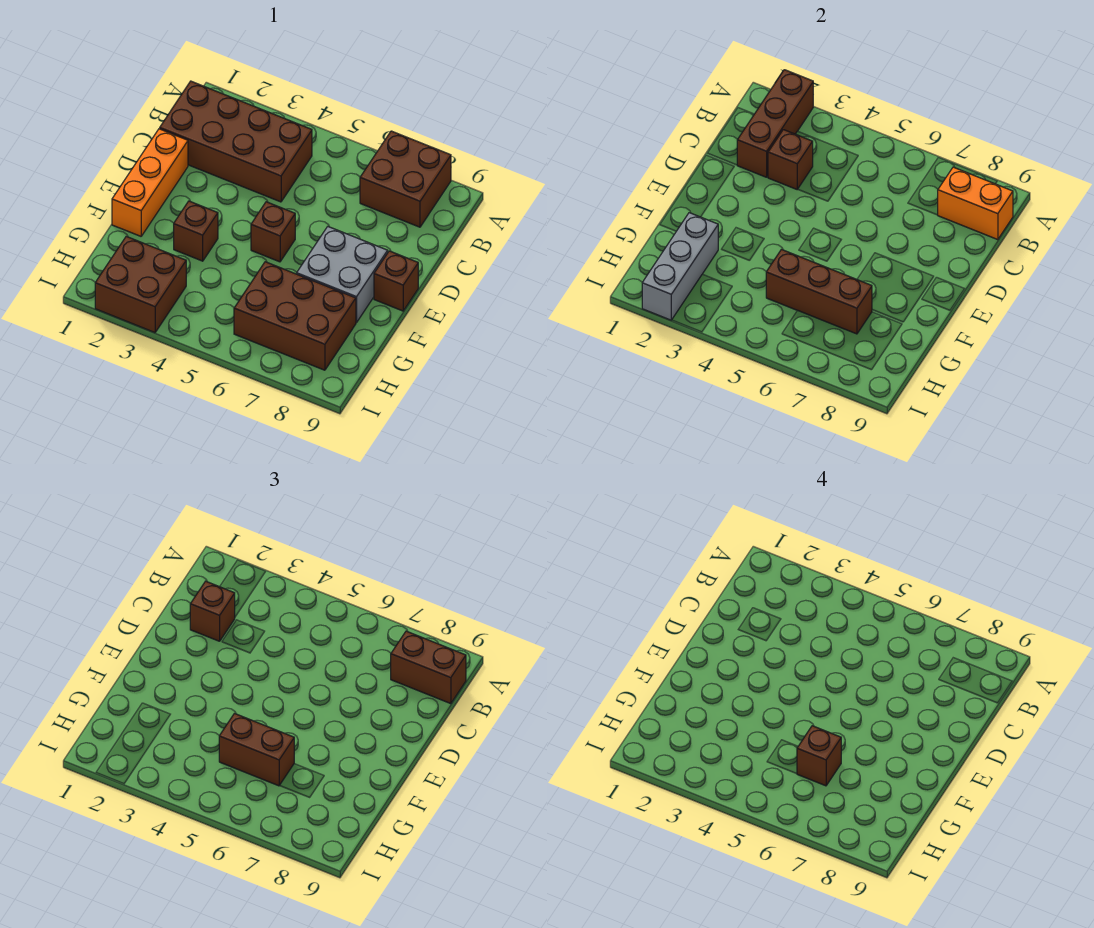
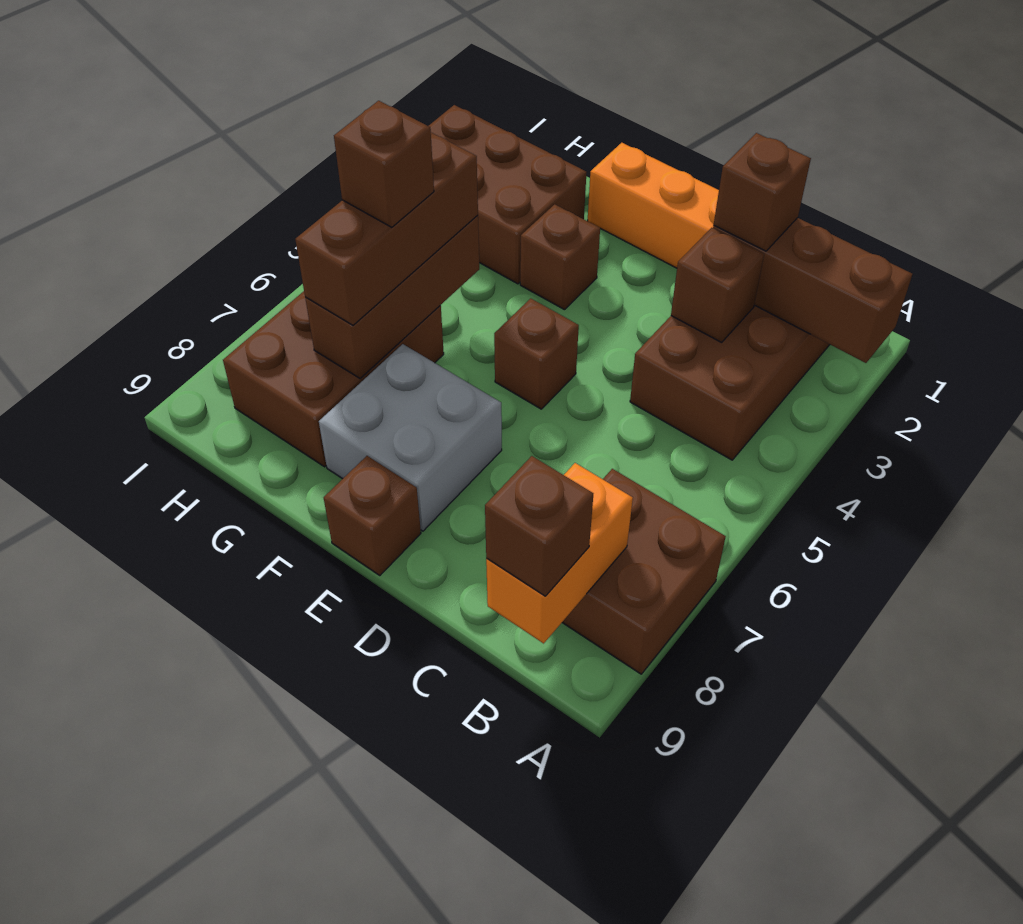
brown 1x2 brick [391,631,466,704] -> brown 1x1 brick [485,456,593,596]
grey 1x3 brick [642,213,718,320] -> none
brown 1x2 brick [219,714,294,786] -> brown 1x3 brick [295,133,478,325]
brown 2x2 brick [95,236,186,333] -> brown 2x3 brick [429,105,587,284]

